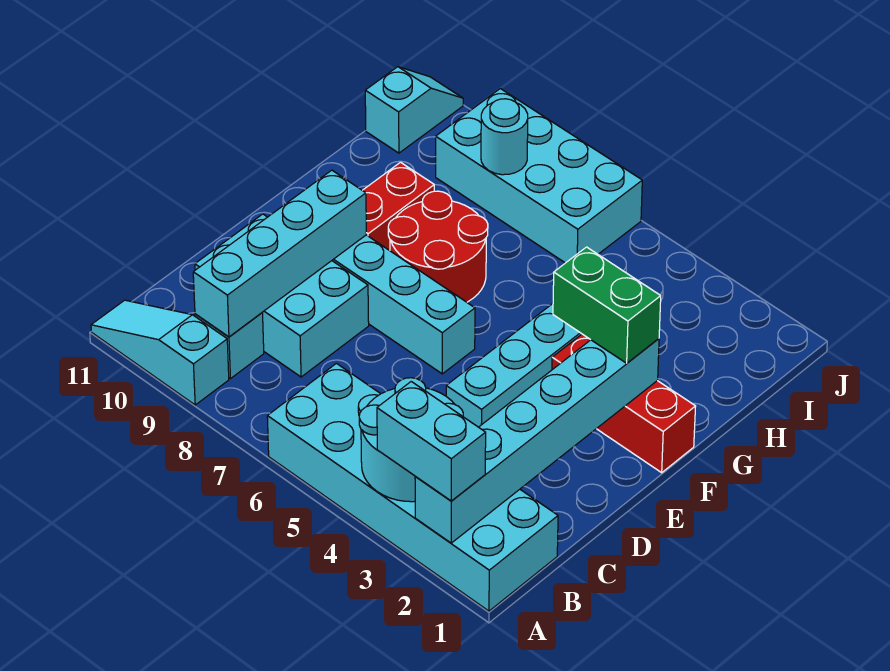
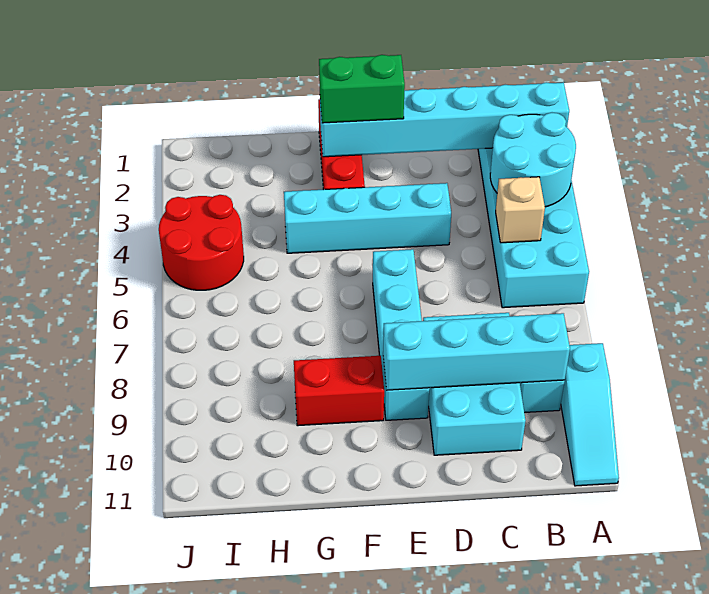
cyan 1x2 brick [377,382,486,501] -> none
none -> tan 1x1 brick [496,177,545,243]
green 1x2 brick [553,247,661,363] -> green 1x2 brick turned to [319,55,405,123]
red 2x2 round brick [388,191,488,302] -> red 2x2 round brick moved to [159,195,244,290]
cyan 2x4 brick [436,89,642,263] -> none
cyan 1x1 round brick [481,99,528,175] -> none
cyan 1x2 slope [365,67,463,153] -> none

